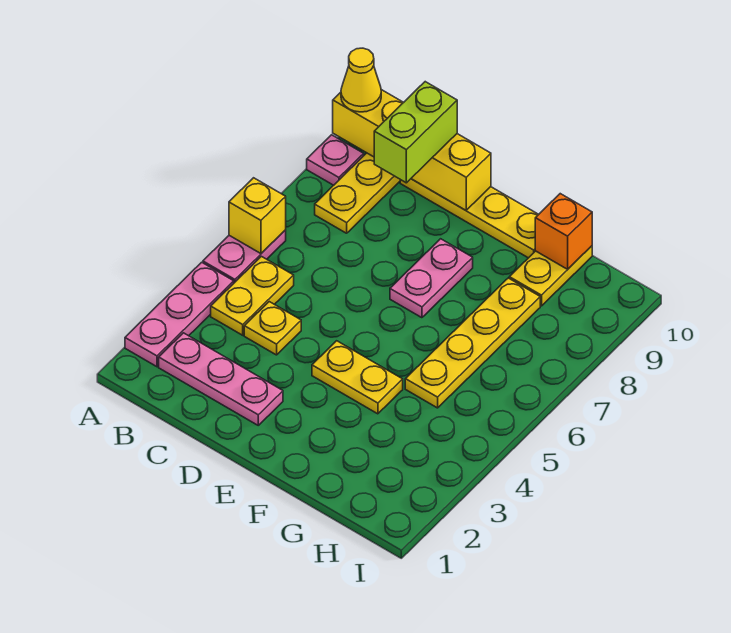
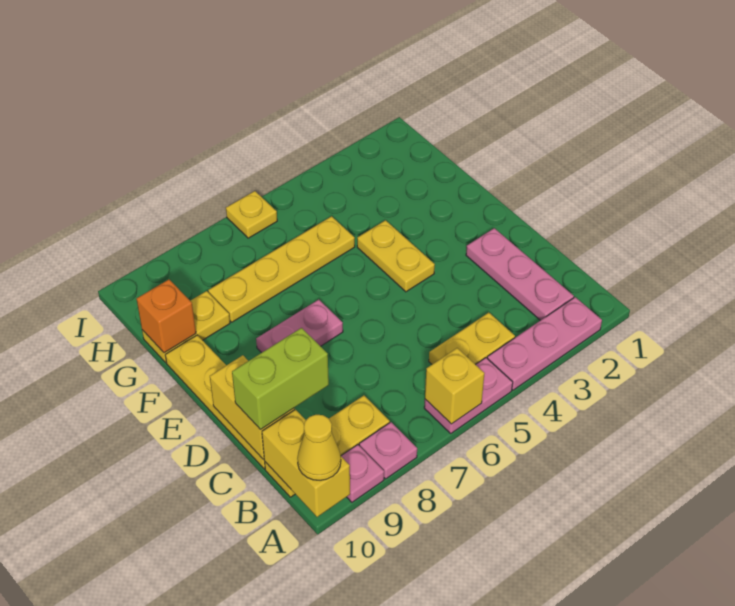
none -> pink 1x1 plate [359,422,417,479]
yellow 1x1 plate [244,302,301,355] -> yellow 1x1 plate moved to [226,191,277,238]

